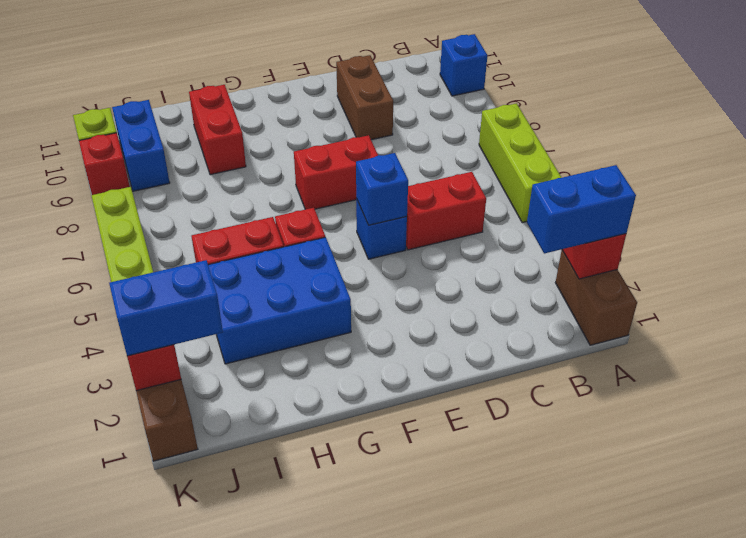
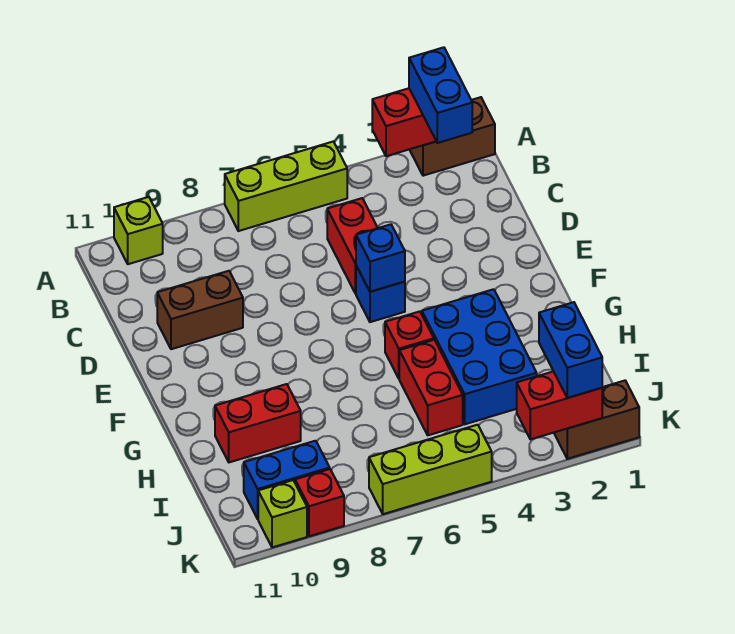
blue 1x1 brick [440,34,487,96] -> lime 1x1 brick [114,197,163,264]
red 1x2 brick [294,135,378,209] -> none

